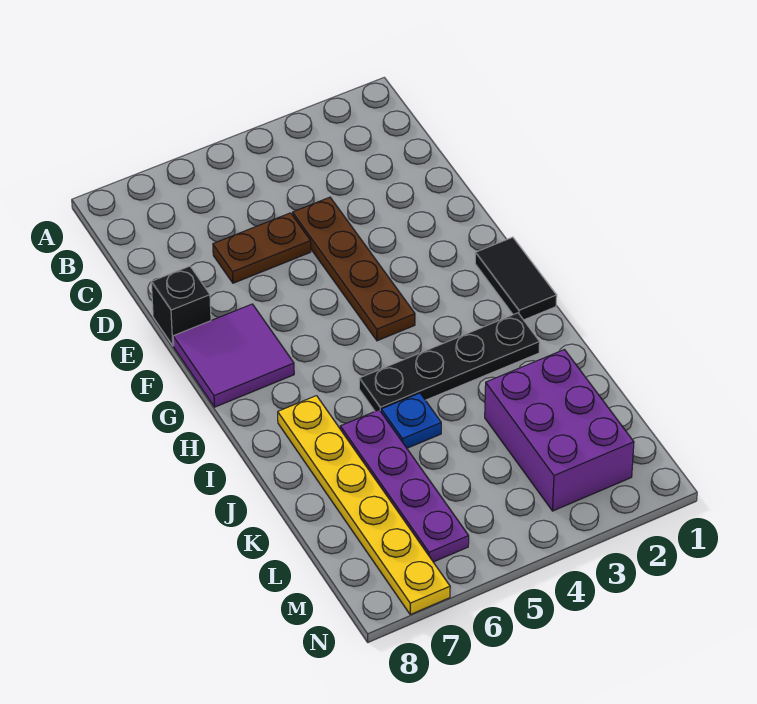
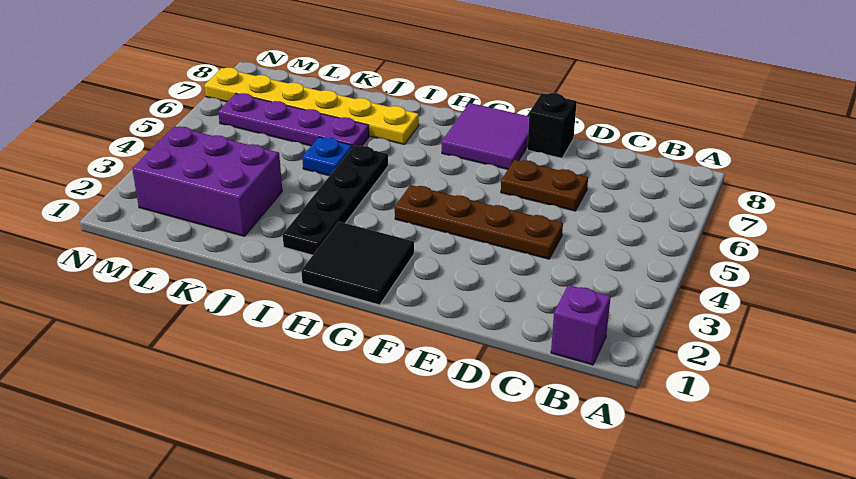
none -> purple 1x1 brick [551,285,611,365]
brown 1x2 plate [213,213,311,283] -> brown 1x2 plate turned to [501,160,588,211]
black 1x2 tile [475,237,557,320] -> black 2x2 tile [301,222,414,305]

